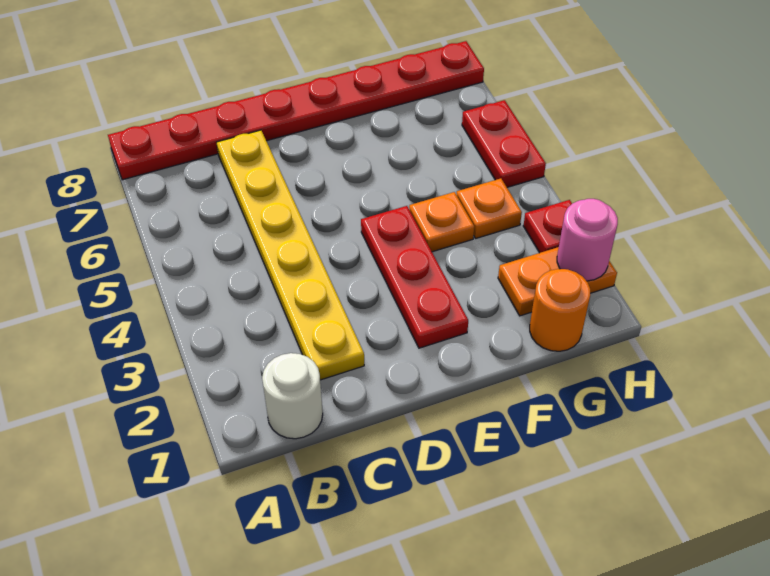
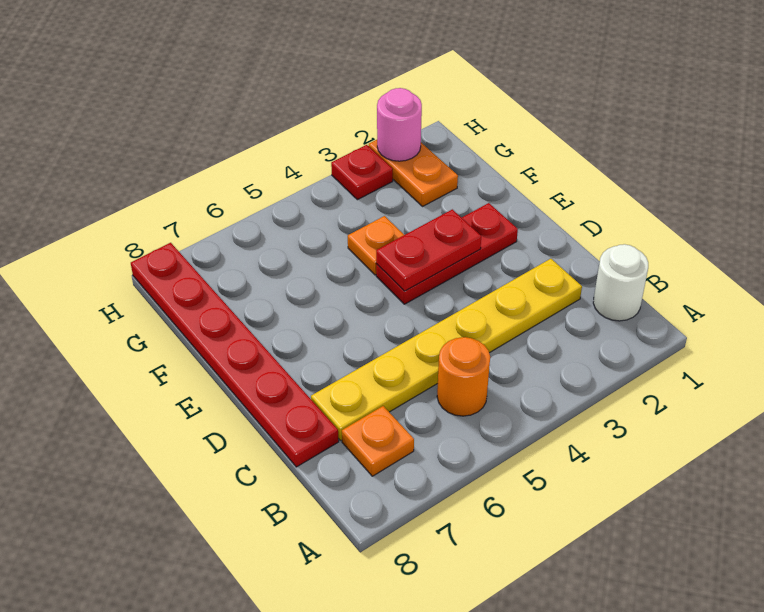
red 1x8 plate [108,41,484,180] -> red 1x6 plate [131,243,339,467]
orange 1x1 round brick [530,269,590,351] -> orange 1x1 round brick moved to [437,337,490,416]
orange 1x1 plate [457,178,522,239] -> orange 1x1 plate moved to [342,406,414,476]
red 1x2 plate [462,100,546,187] -> red 1x2 plate moved to [376,209,481,291]

